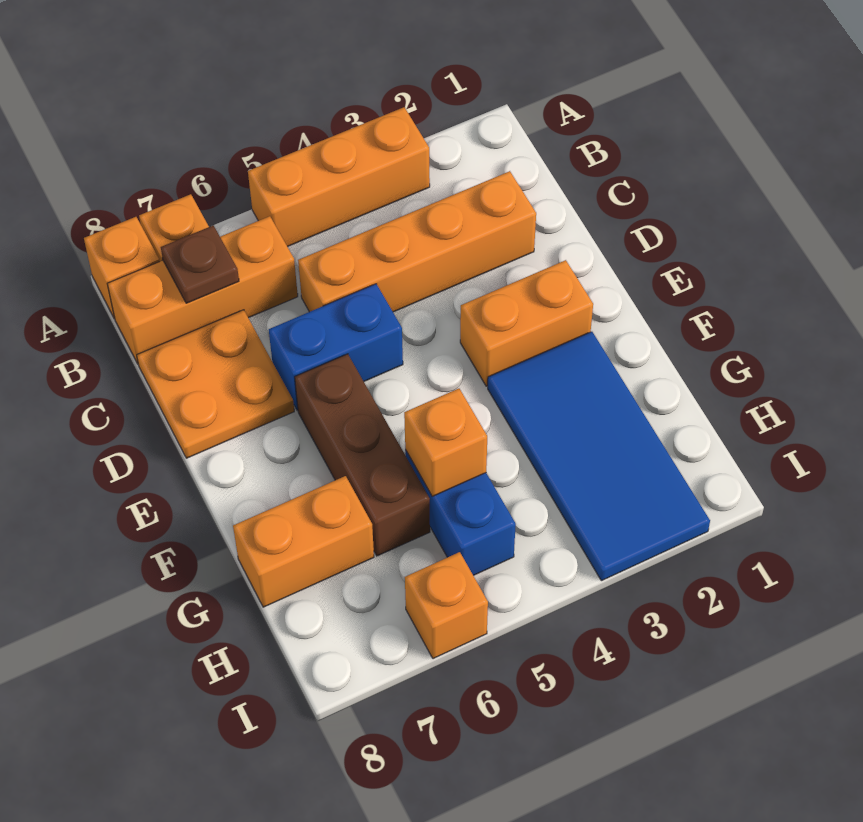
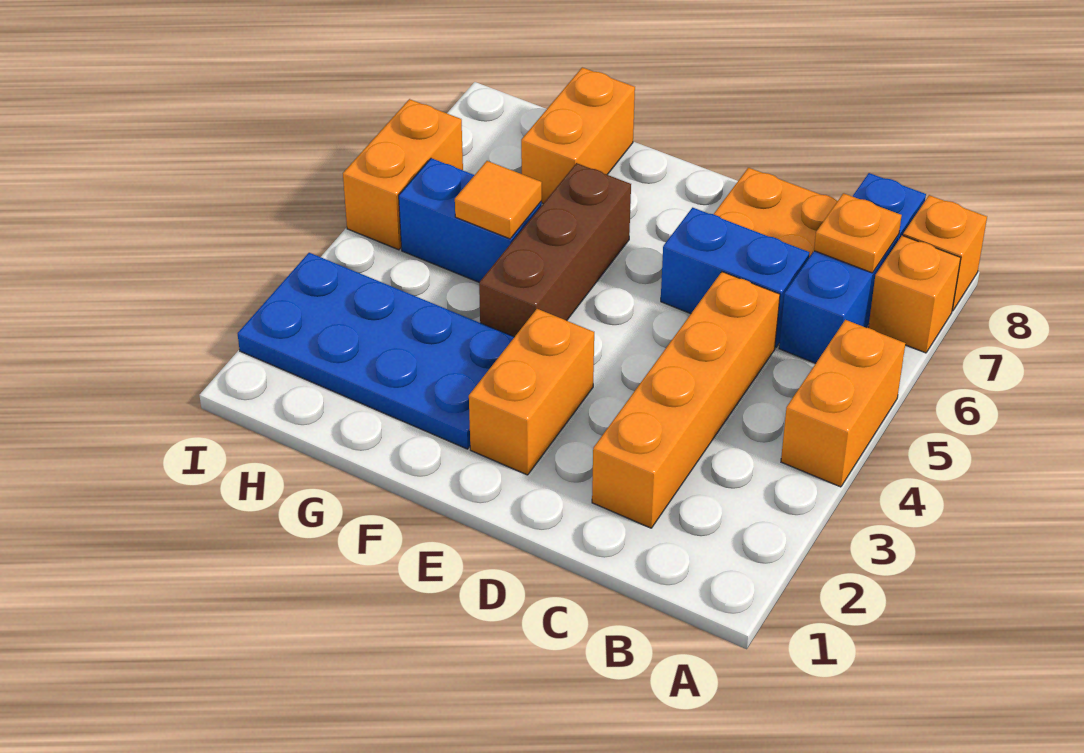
orange 1x3 brick [248,107,430,247] -> orange 1x2 brick [781,320,905,487]
orange 1x3 brick [107,216,298,364] -> blue 1x3 brick [779,173,926,363]
brown 1x1 plate [161,225,239,303] -> orange 1x1 plate [814,193,902,273]
blue 1x2 brick [269,284,403,410] -> blue 1x2 brick turned to [661,208,809,347]
brown 1x3 brick [295,354,430,556] -> brown 1x3 brick turned to [479,163,631,337]
blue 2x4 tile [488,332,710,581] -> blue 2x4 plate [238,253,514,449]
orange 1x1 brick [404,389,487,496] -> orange 1x1 tile [455,161,542,239]
orange 1x1 brick [405,552,488,659] -> orange 1x2 brick [343,99,463,250]

